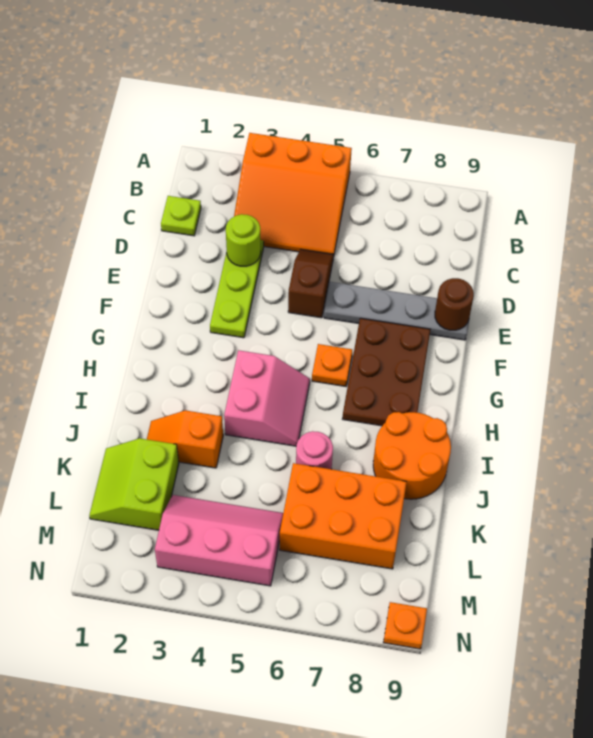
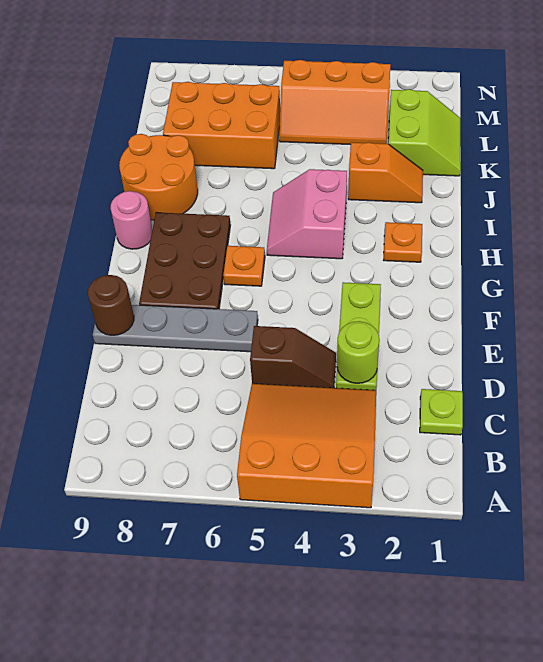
brown 1x2 slope [288,249,334,318] -> brown 1x2 slope turned to [250,326,336,388]
pink 1x1 round brick [296,431,333,469] -> pink 1x1 round brick moved to [111,191,152,249]
pink 2x3 slope [155,495,283,586] -> orange 2x3 slope [279,60,390,145]
orange 1x1 plate [383,602,427,649] -> orange 1x1 plate moved to [384,222,422,262]

